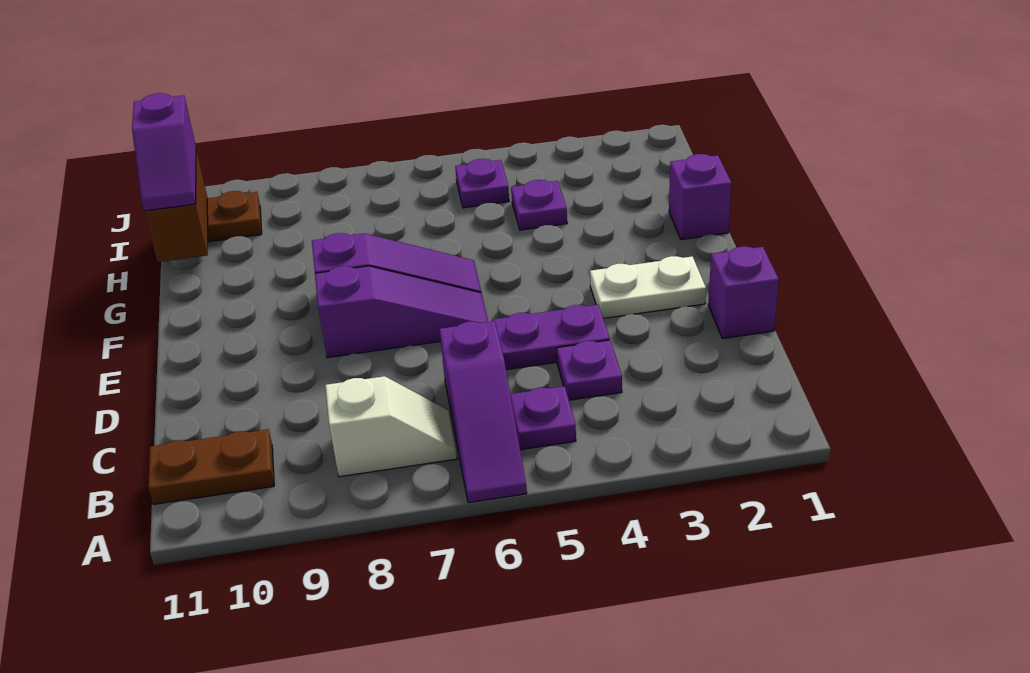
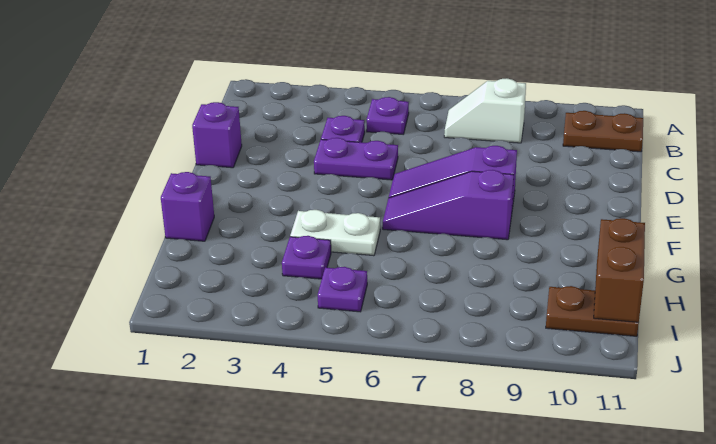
purple 1x3 slope [440,321,527,503] -> none
white 1x2 plate [590,256,706,318] -> white 1x2 plate moved to [290,210,380,256]
purple 1x2 slope [132,93,196,211] -> none

